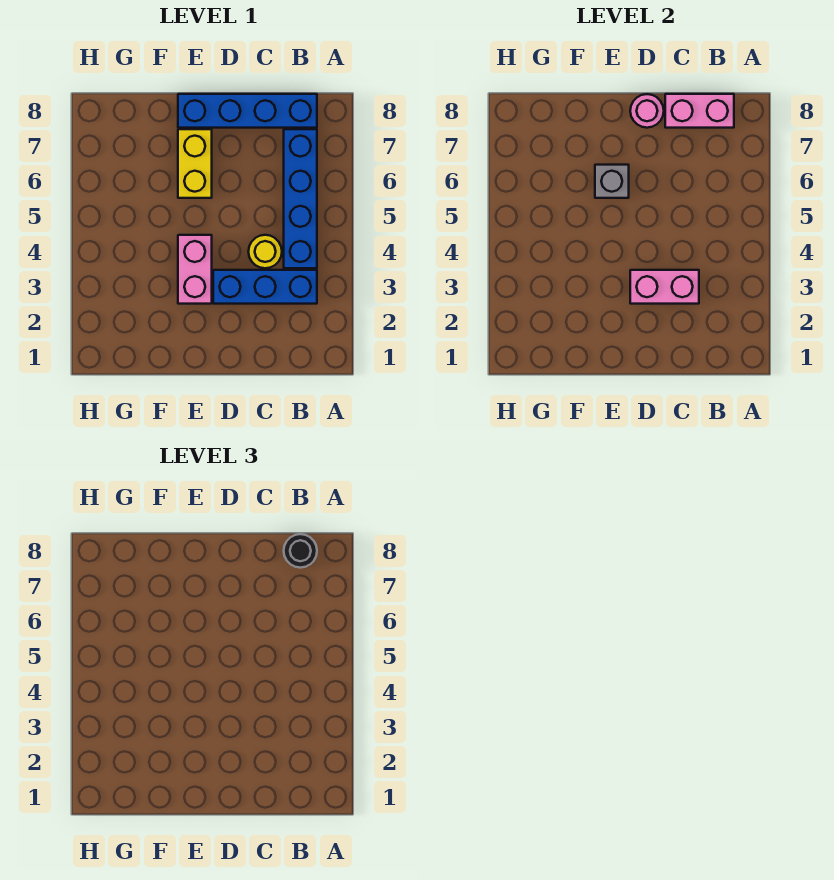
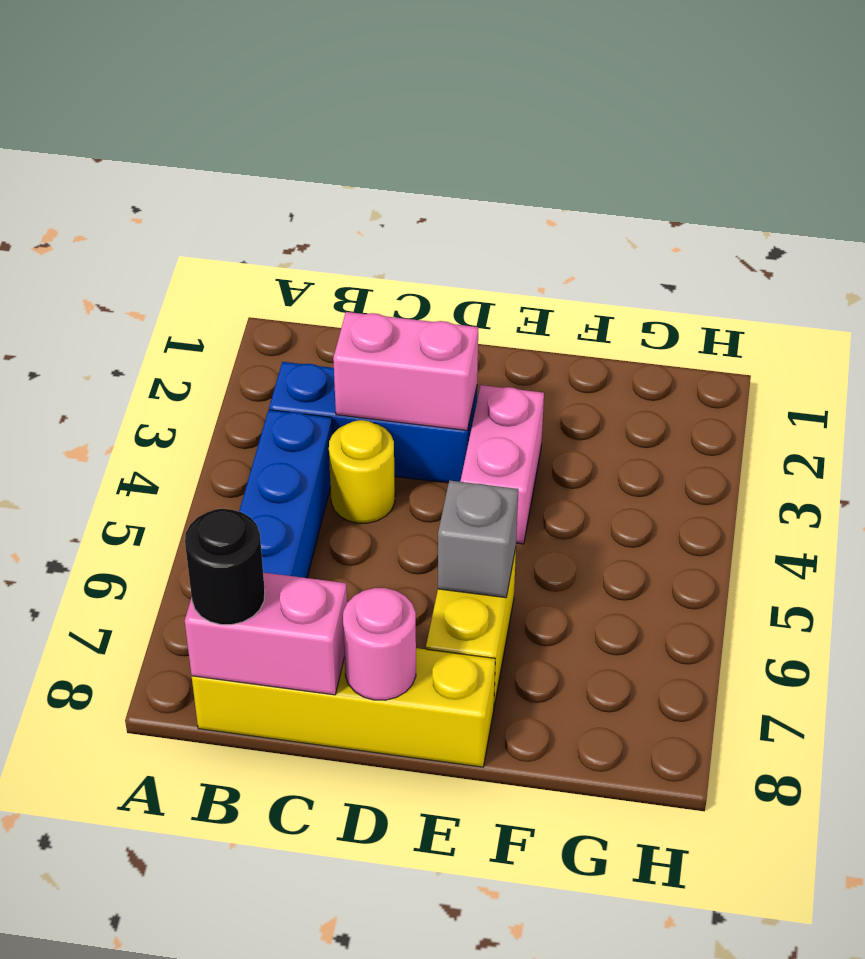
blue 1x4 brick [178,94,317,128] -> yellow 1x4 brick [192,648,495,767]

